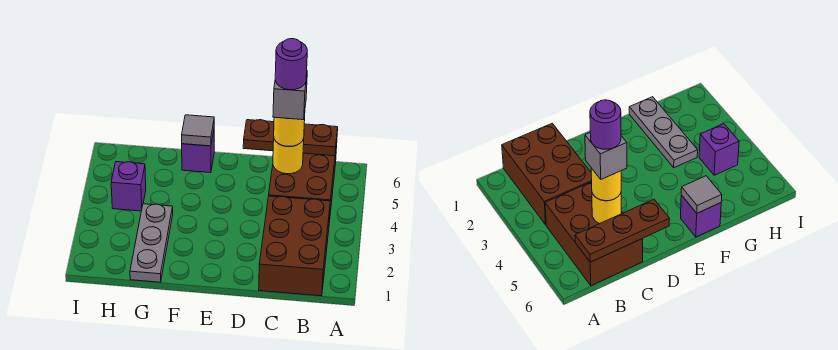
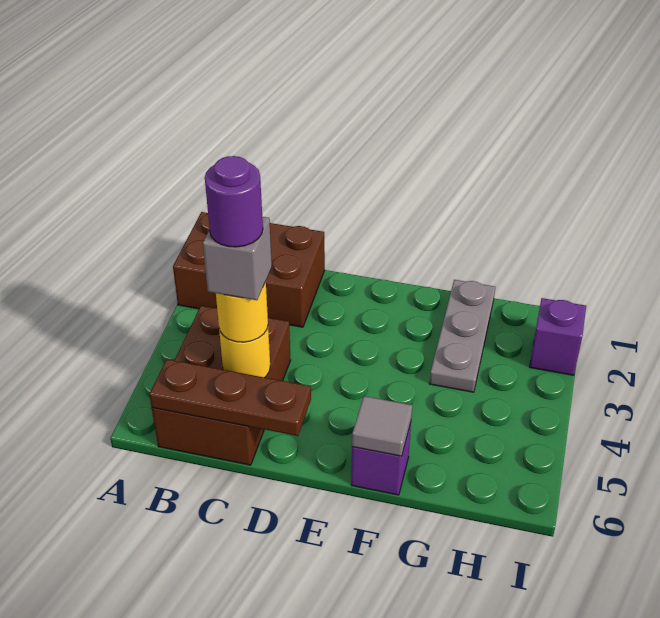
brown 2x3 brick [259,196,330,296] -> brown 2x3 brick turned to [173,212,325,327]
purple 1x1 brick [111,162,146,211] -> purple 1x1 brick moved to [530,298,586,375]

